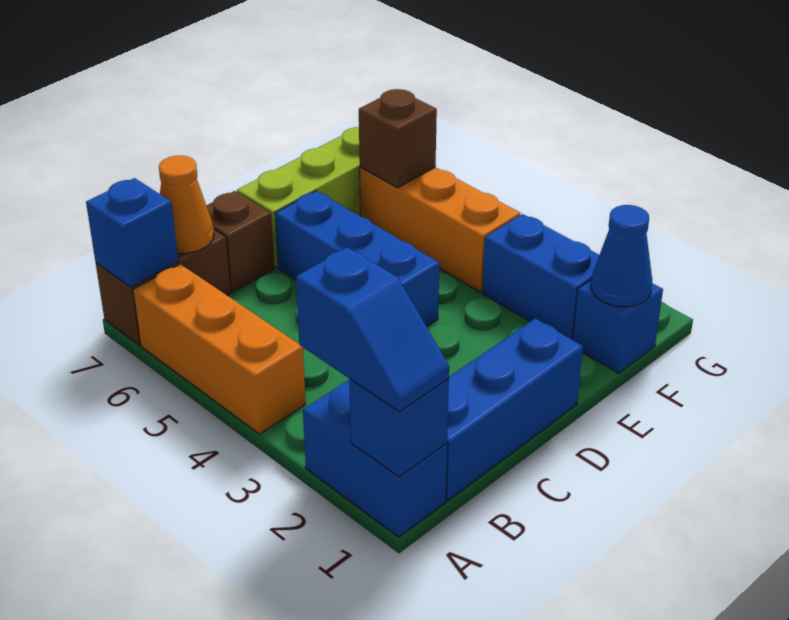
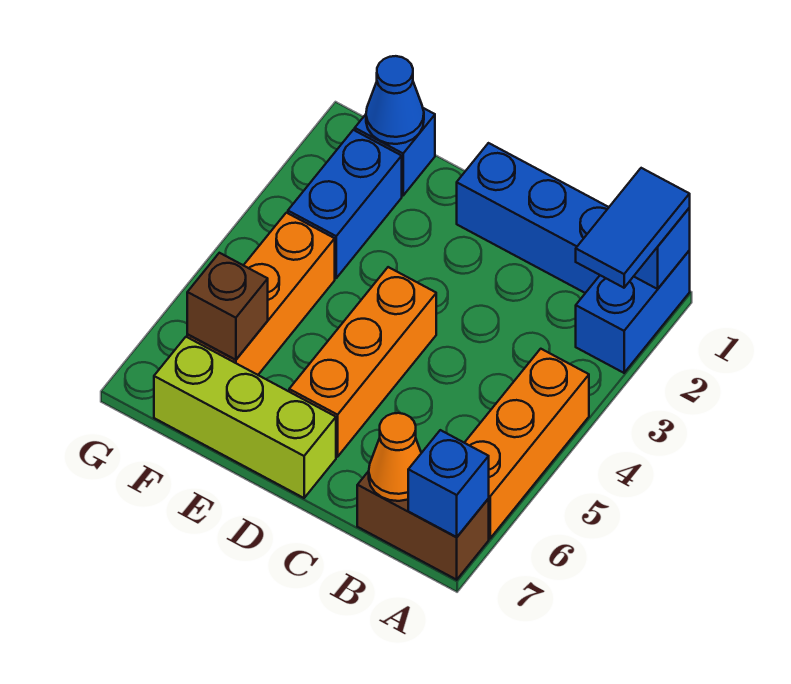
blue 1x2 slope [296,247,449,412] -> blue 1x2 tile [576,168,690,288]
brown 1x1 brick [206,191,275,292] -> none
blue 1x3 brick [275,191,439,327] -> orange 1x3 brick [289,267,436,457]

